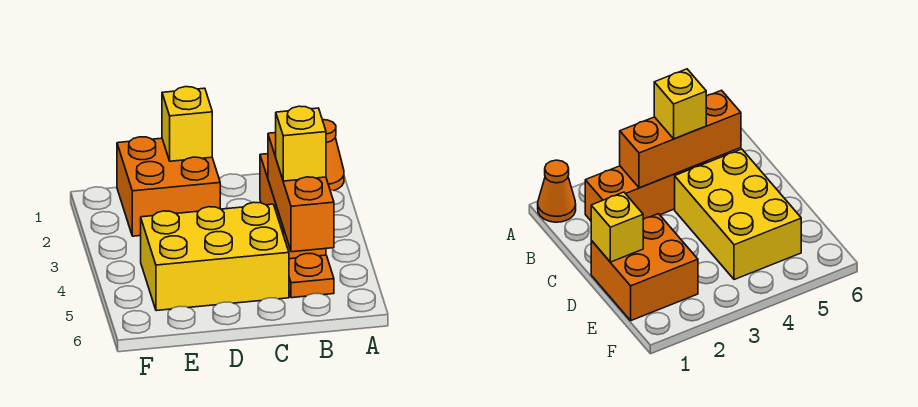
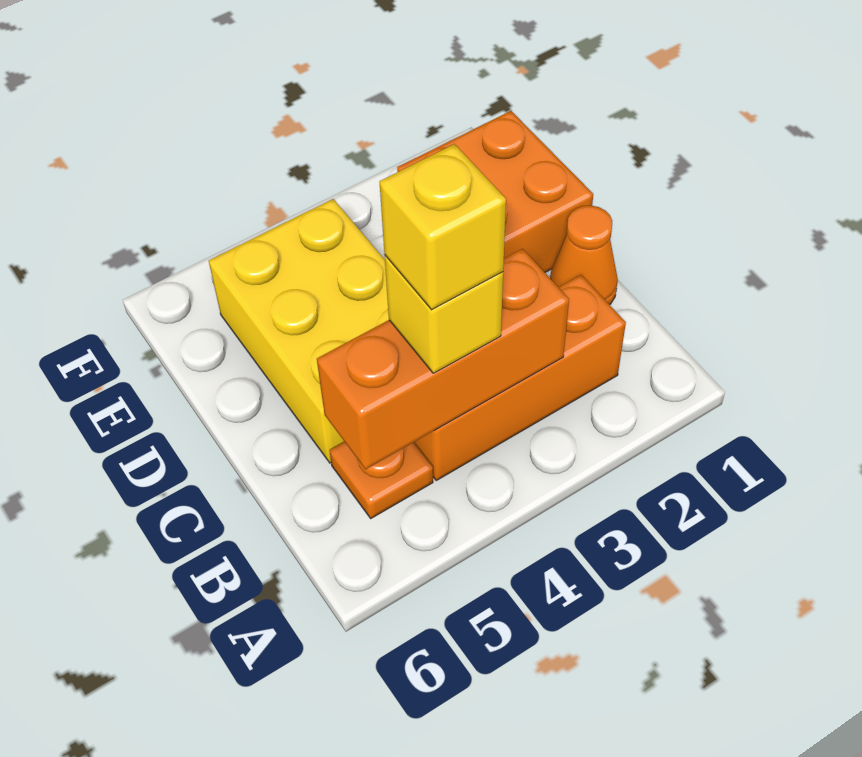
orange 1x1 cone [323,120,344,191] -> orange 1x1 cone moved to [550,206,618,305]
yellow 1x1 brick [162,87,212,161] -> yellow 1x1 brick moved to [380,144,506,310]

